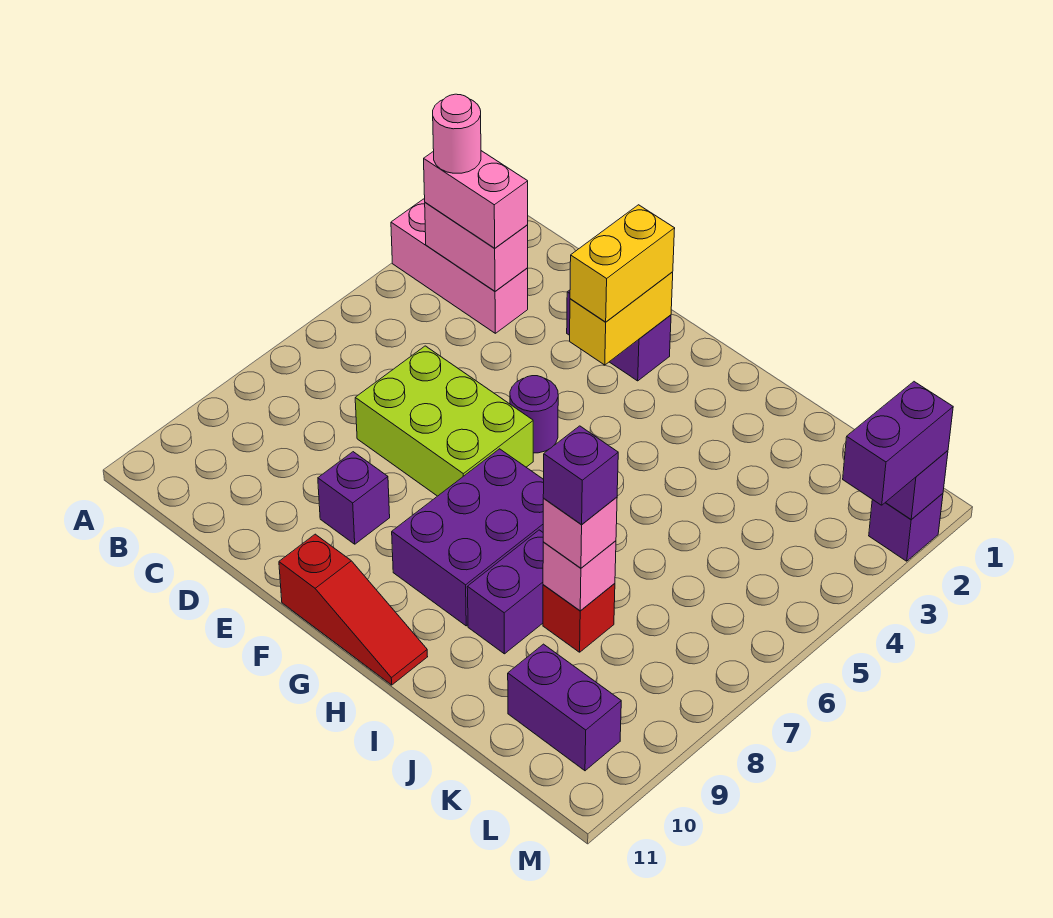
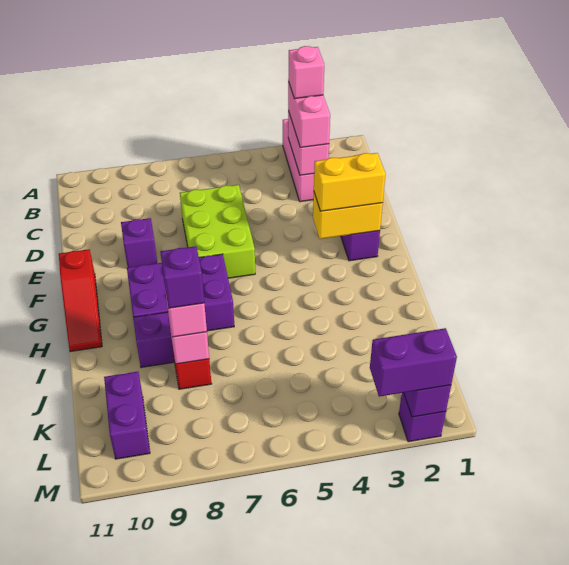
pink 1x1 round brick [433,94,481,173] -> pink 1x1 brick [288,46,324,99]
purple 1x1 round brick [510,376,558,453] -> none

